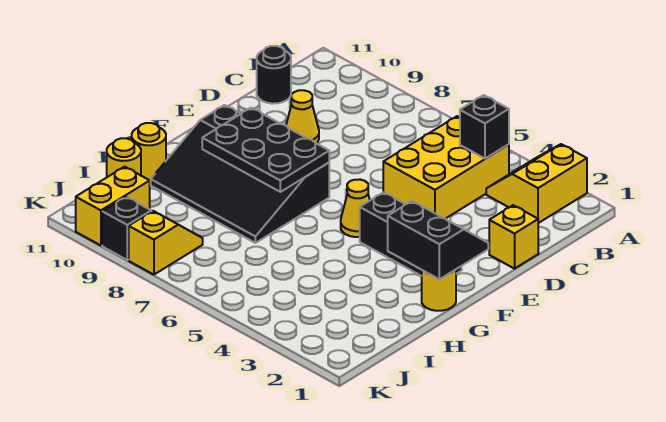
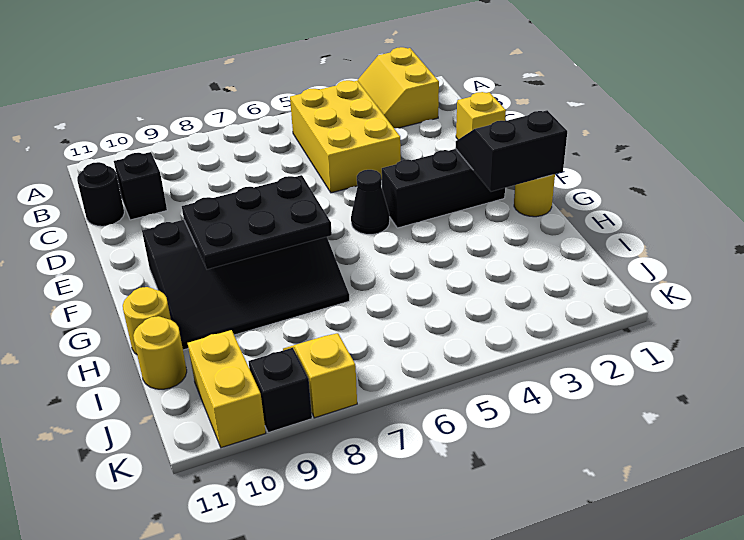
black 1x1 brick [460,95,509,158] -> black 1x1 brick moved to [114,152,167,220]
yellow 1x1 cone [286,90,319,143] -> none
yellow 1x1 cone [341,179,370,237] -> black 1x1 cone [351,170,390,235]

